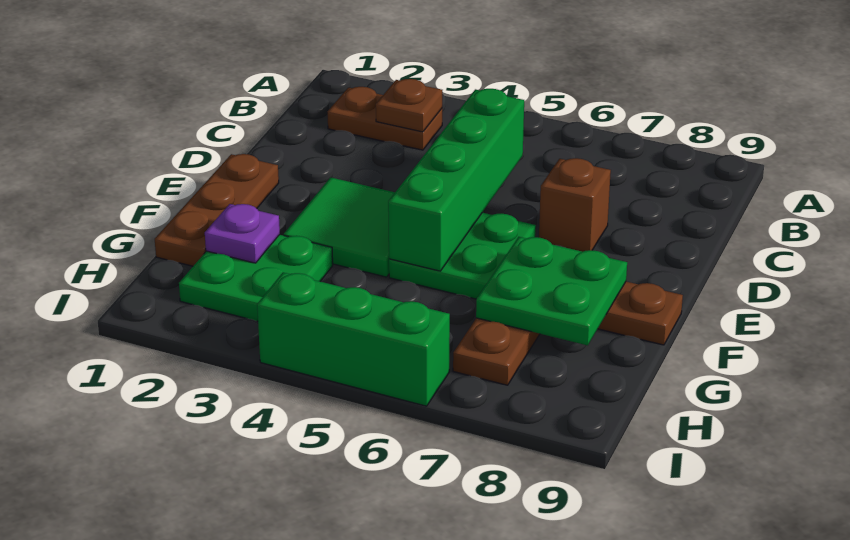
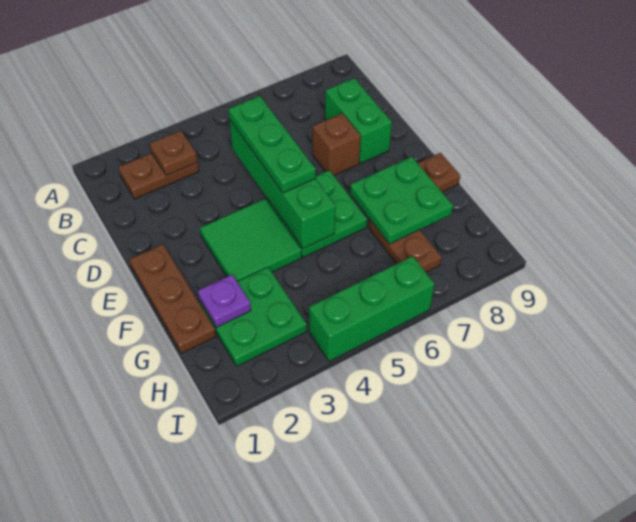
none -> green 1x3 plate [228,96,316,193]
none -> green 1x2 brick [325,78,392,163]

